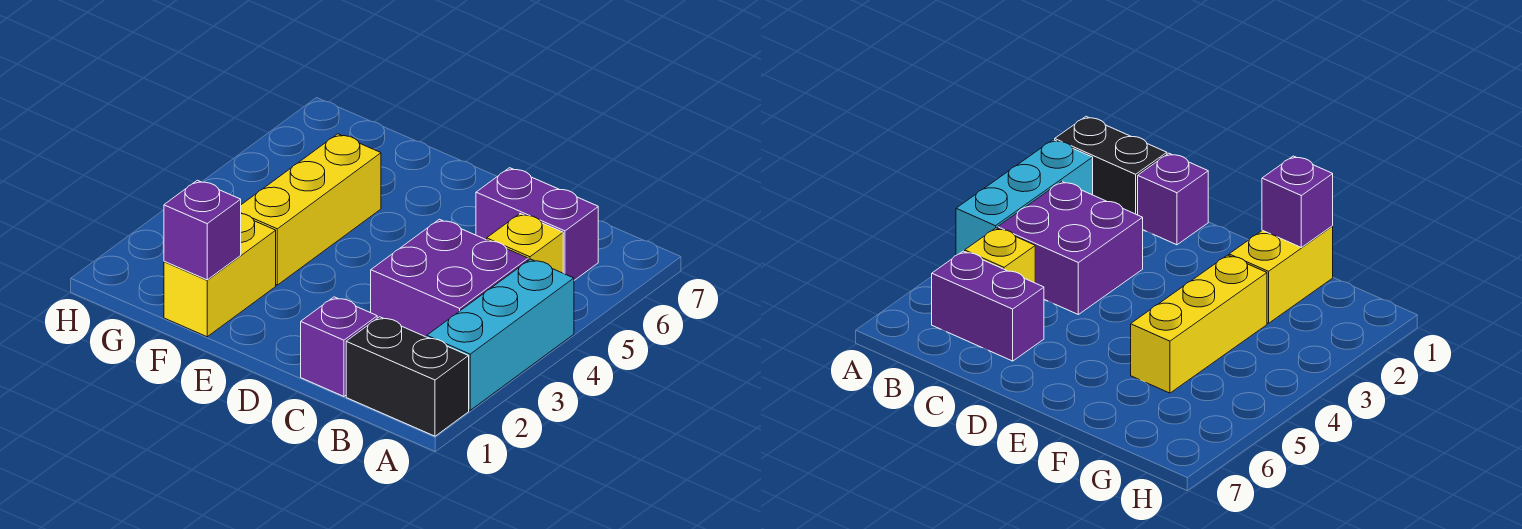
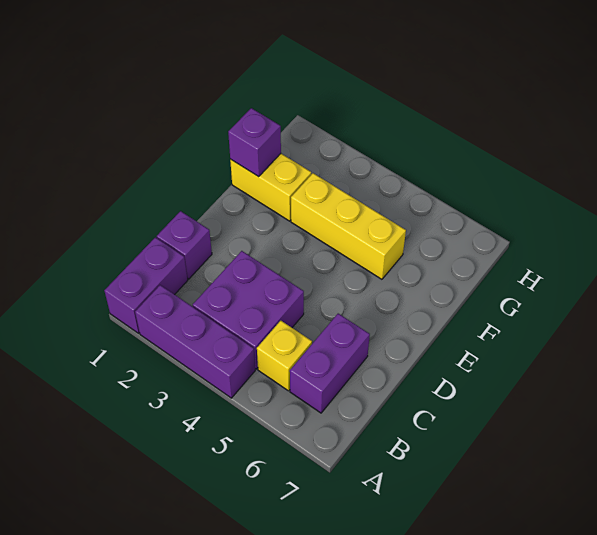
black 1x2 brick [346,317,469,436] -> purple 1x2 brick [104,237,188,333]
cyan 1x3 brick [427,259,574,410] -> purple 1x3 brick [135,285,255,398]

